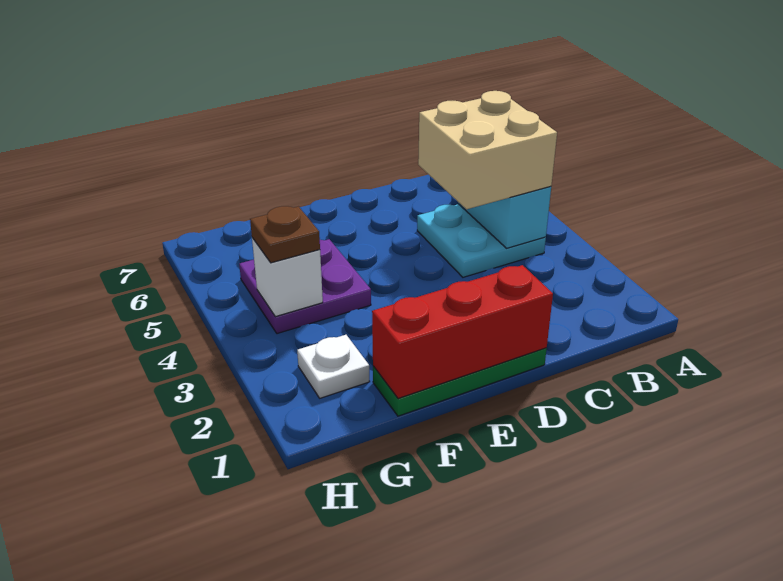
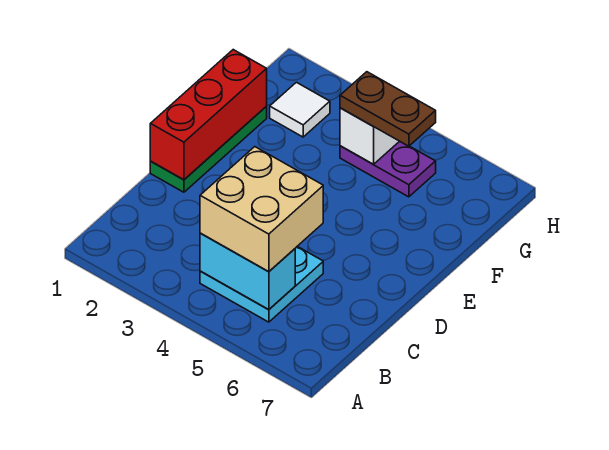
purple 2x2 plate [239,239,371,334] -> purple 1x2 plate [340,141,436,197]
white 1x1 plate [297,335,370,398] -> white 1x1 tile [270,82,330,137]
brown 1x1 plate [250,206,320,263] -> brown 1x2 plate [340,72,436,146]

